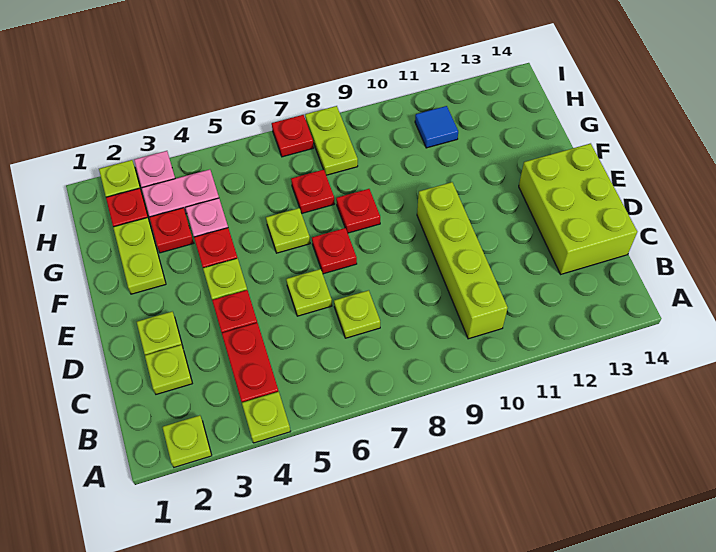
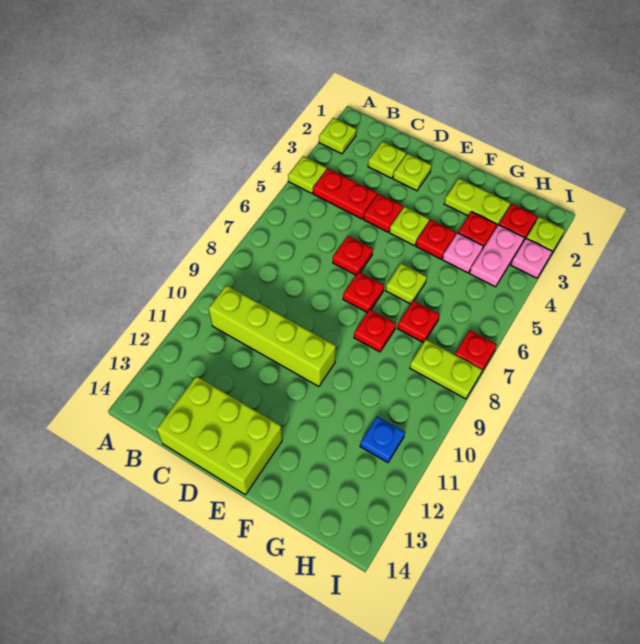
lime 1x1 plate [334,290,380,338] -> none
lime 1x1 plate [286,269,332,316] -> red 1x1 plate [333,236,373,275]
blue 1x1 tile [415,106,458,148] -> blue 1x1 plate [360,416,405,462]

